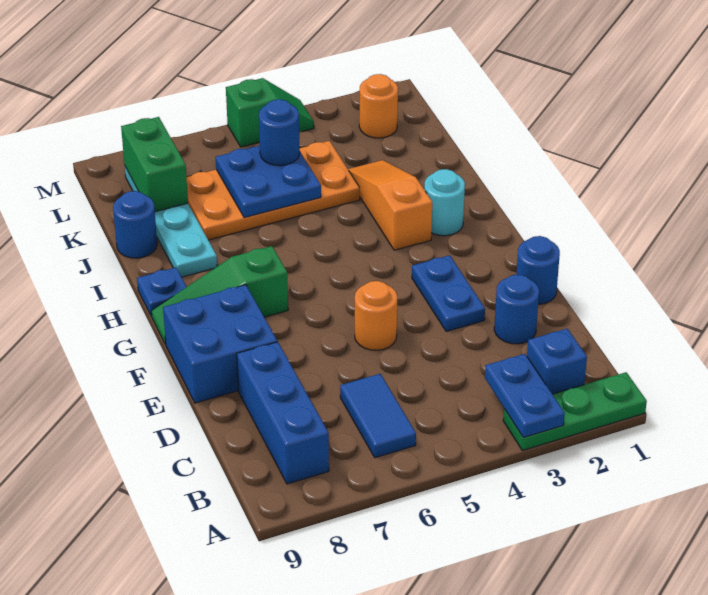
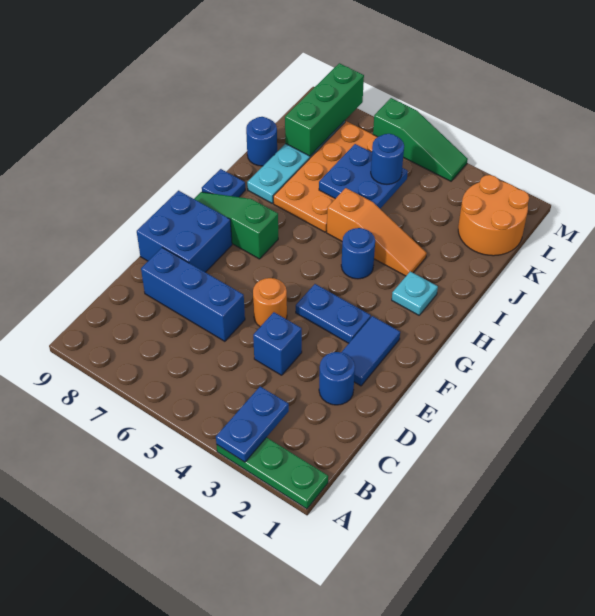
blue 1x1 brick [527,329,587,394] -> blue 1x1 brick moved to [253,312,302,375]
blue 1x2 tile [340,374,416,458] -> blue 1x2 tile moved to [342,316,400,386]
blue 1x3 brick [237,342,329,484] -> blue 1x3 brick turned to [141,248,245,341]
blue 1x1 round brick [516,236,560,304] -> blue 1x1 round brick moved to [341,228,375,279]
blue 1x2 plate [412,255,485,332] -> blue 1x2 plate turned to [296,284,371,343]
cyan 1x1 round brick [424,169,465,236] -> cyan 1x1 plate [392,271,438,315]
orange 1x3 slope [348,160,432,250] -> orange 1x3 slope turned to [327,188,427,276]
orange 2x4 plate [186,141,360,240] -> orange 2x4 plate turned to [273,121,377,232]
green 1x2 brick [121,117,188,212] -> green 1x3 brick [285,63,364,156]
orange 1x1 round brick [359,74,398,138] -> orange 2x2 round brick [458,175,529,256]
green 1x2 slope [226,78,314,147] -> green 1x3 slope [373,98,468,181]

